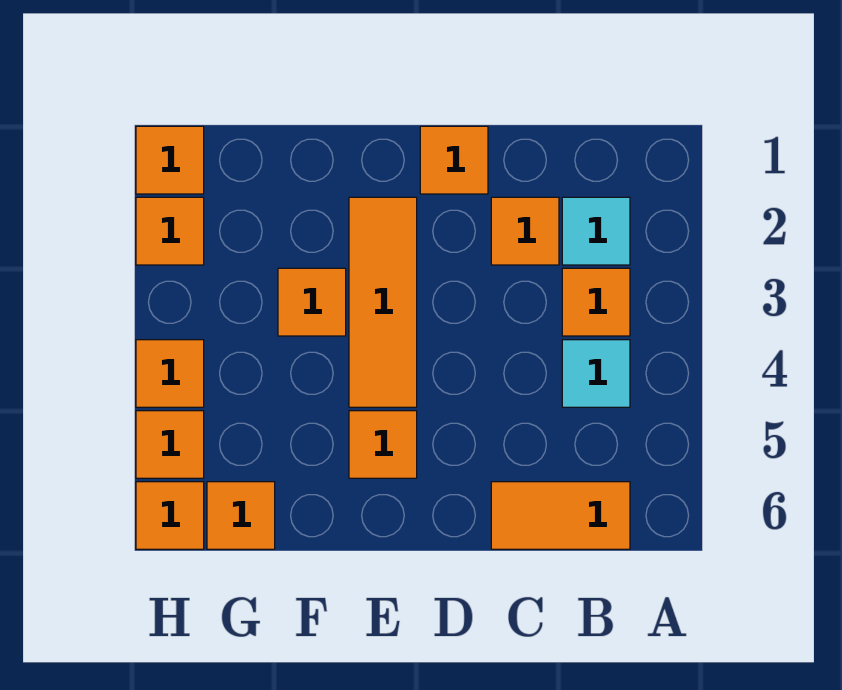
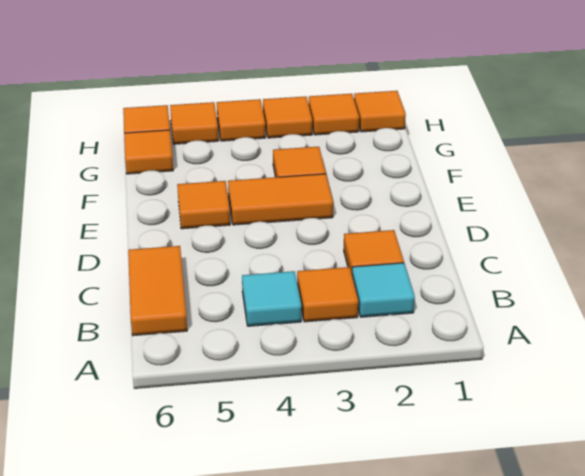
orange 1x1 tile [420,126,488,194] -> orange 1x1 tile moved to [263,96,312,138]
orange 1x3 tile [349,197,417,407] -> orange 1x2 tile [228,174,333,225]

